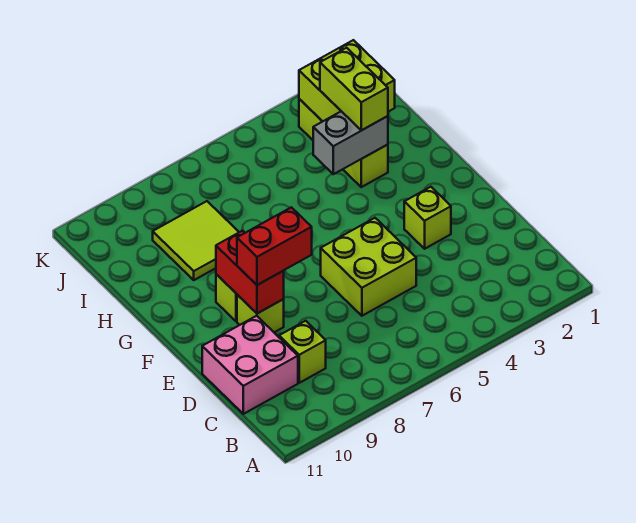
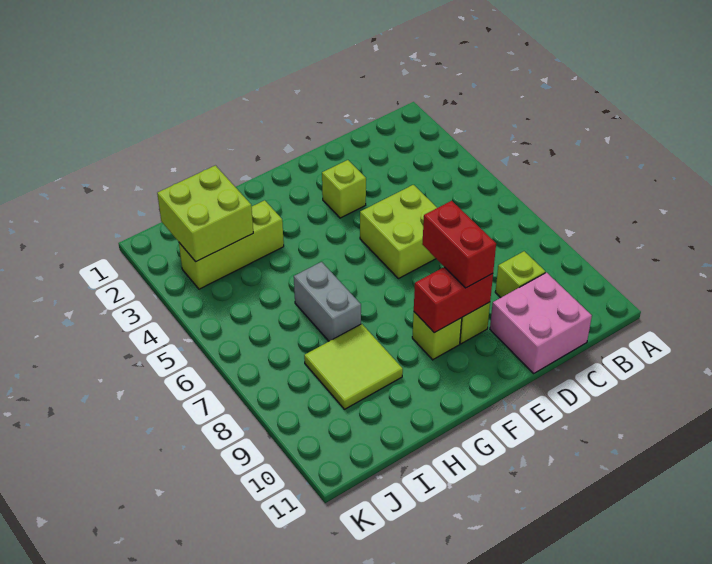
grey 1x2 brick [313,111,388,174] -> grey 1x2 brick moved to [294,262,361,341]
lime 1x2 brick [320,48,388,130] -> none

